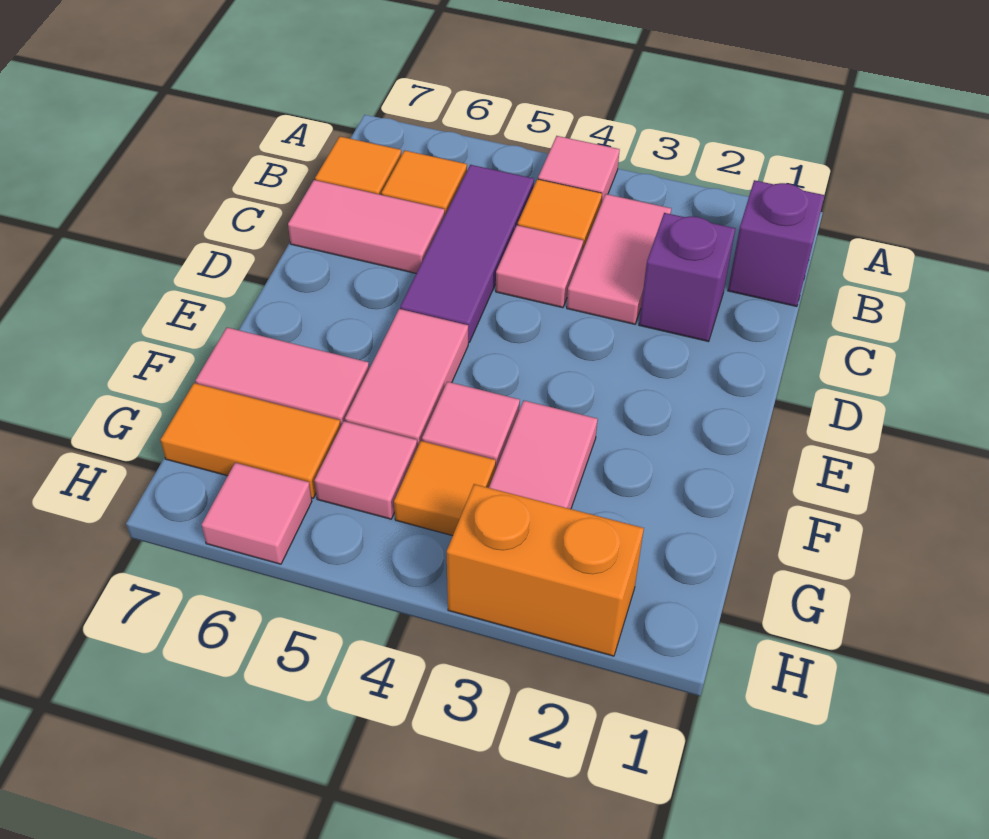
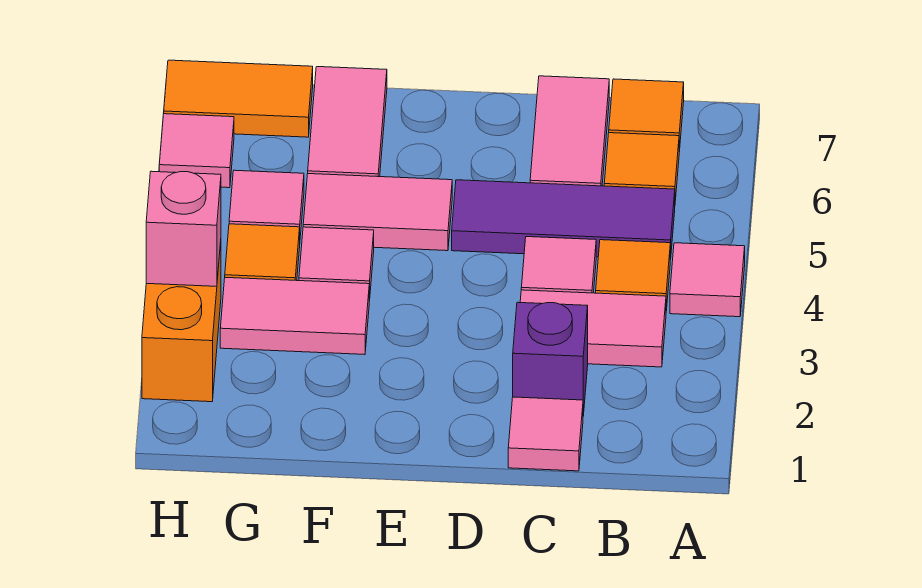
purple 1x1 brick [728,180,825,307] -> none
none -> pink 1x1 tile [508,397,583,471]
orange 1x2 tile [161,383,341,498] -> orange 1x2 tile turned to [164,60,313,137]
none -> pink 1x1 brick [146,171,221,286]

